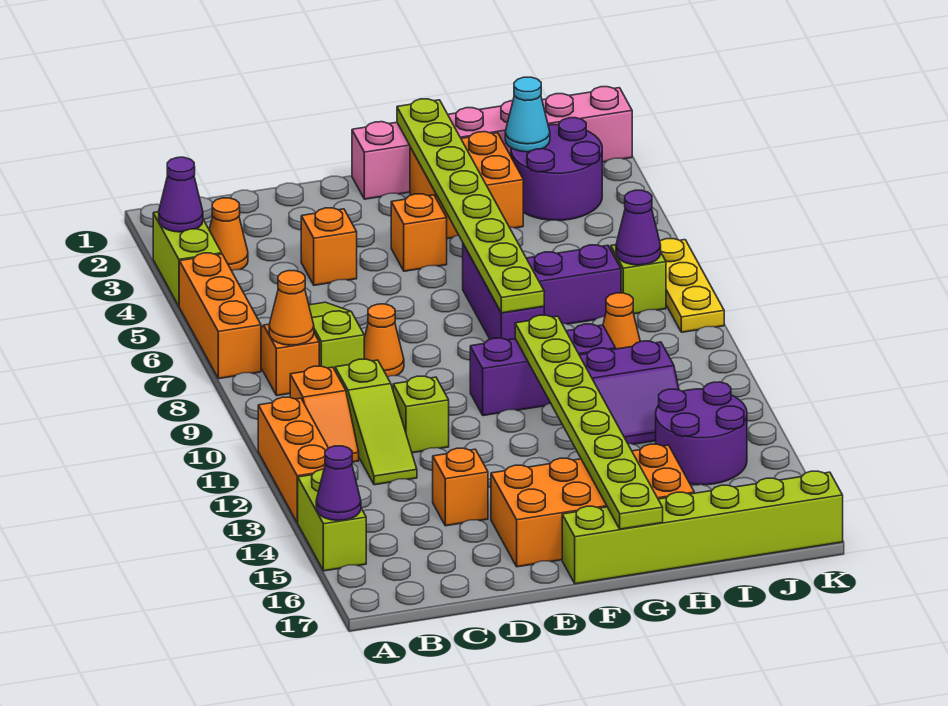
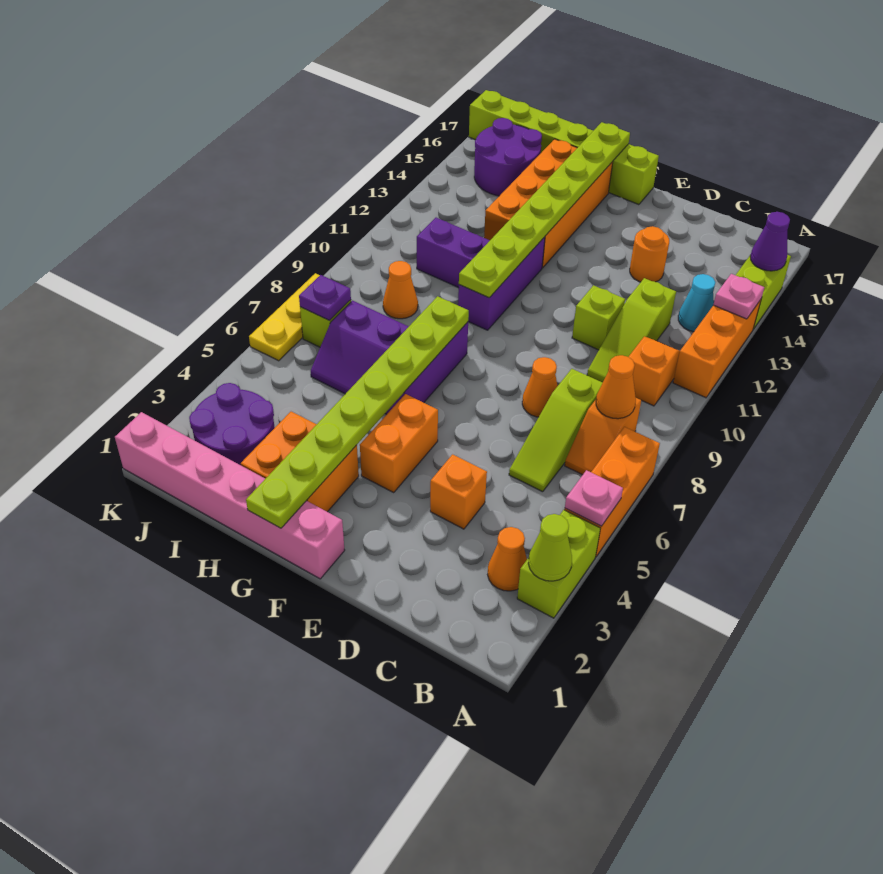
purple 1x1 cone [159,157,203,232] -> lime 1x1 cone [528,514,572,581]
none -> pink 1x1 plate [565,470,623,526]
none -> pink 1x1 plate [713,274,764,319]
lime 1x3 slope [335,359,417,485] -> lime 1x3 slope turned to [587,278,676,383]
orange 1x1 brick [433,448,488,526] -> orange 1x1 round brick [630,226,669,282]
orange 2x4 brick [491,444,694,567] -> orange 2x4 brick turned to [484,139,613,268]
orange 1x1 brick [391,194,447,271] -> orange 1x2 brick [360,394,438,492]
purple 1x3 brick [470,324,616,416] -> purple 1x3 brick turned to [458,237,545,330]
cyan 1x1 cone [505,77,550,152] -> cyan 1x1 cone moved to [678,274,715,332]
purple 2x2 round brick [656,382,747,485] -> purple 2x2 round brick moved to [474,118,542,196]
purple 1x1 cone [616,190,661,265] -> purple 1x1 plate [299,275,351,321]

